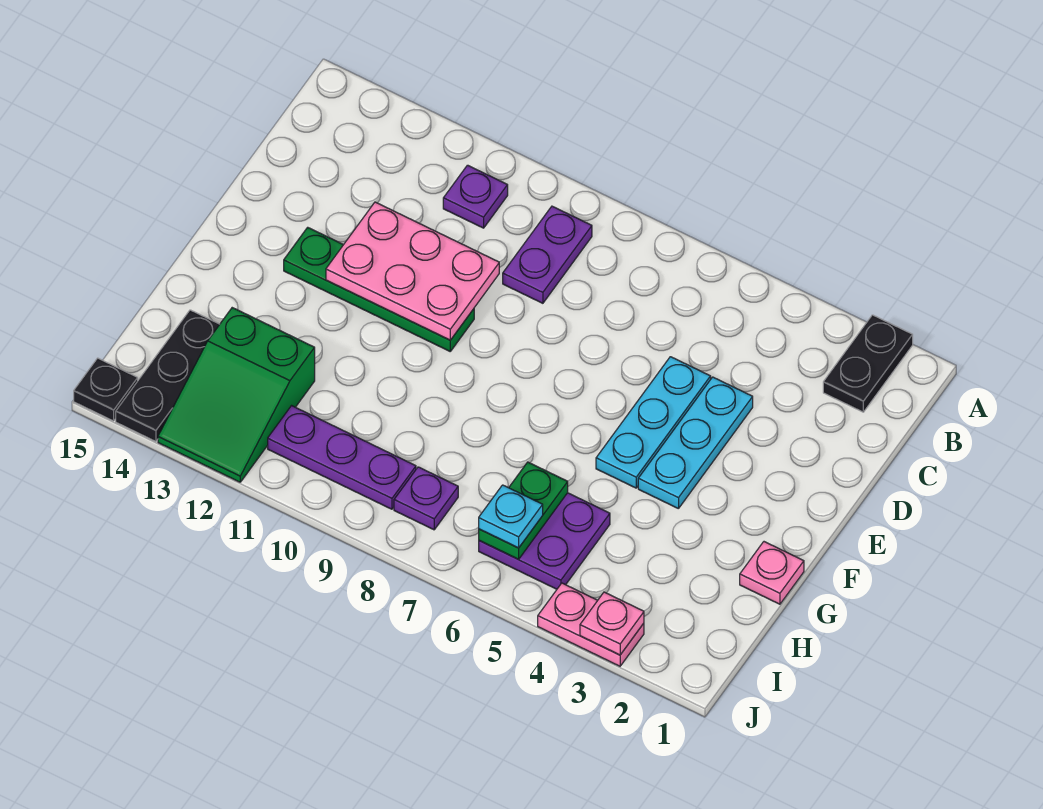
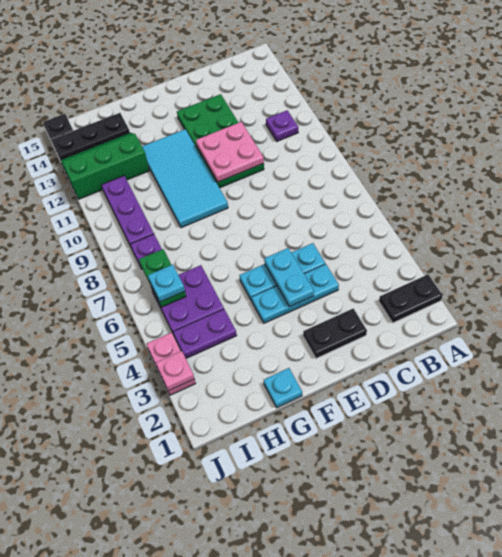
purple 1x2 plate [503,206,592,303] -> purple 1x2 plate moved to [173,309,237,358]
none -> black 1x2 plate [303,309,367,358]
pink 2x3 plate [326,202,499,340] -> pink 2x2 plate [196,122,264,182]
none -> cyan 1x2 plate [264,248,314,307]
green 1x4 plate [284,227,474,351] -> green 2x4 plate [177,94,264,188]
none -> cyan 2x4 tile [142,129,228,228]
pink 1x1 plate [740,542,804,604] -> cyan 1x1 plate [264,368,302,408]
green 1x2 plate [479,462,568,559] -> green 1x2 plate turned to [139,249,186,307]
green 2x3 slope [158,308,315,482] -> green 2x3 slope turned to [60,133,149,199]

